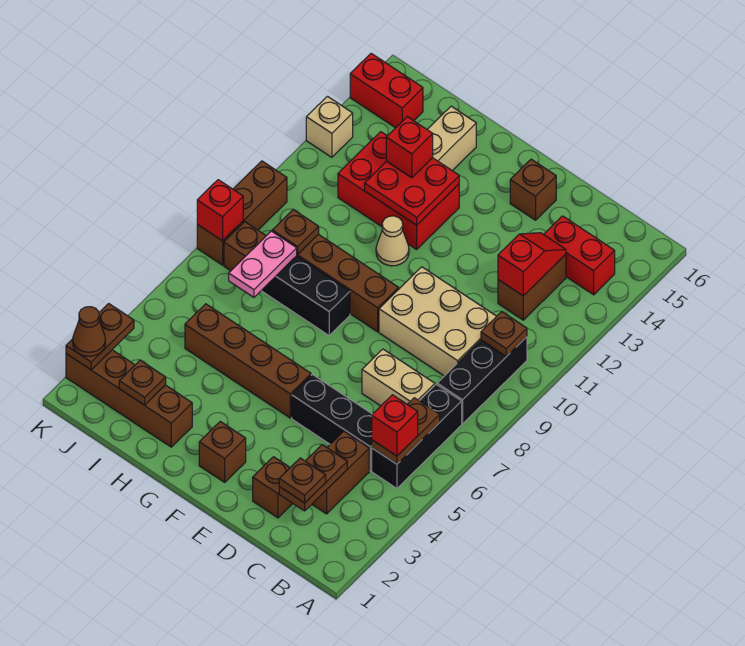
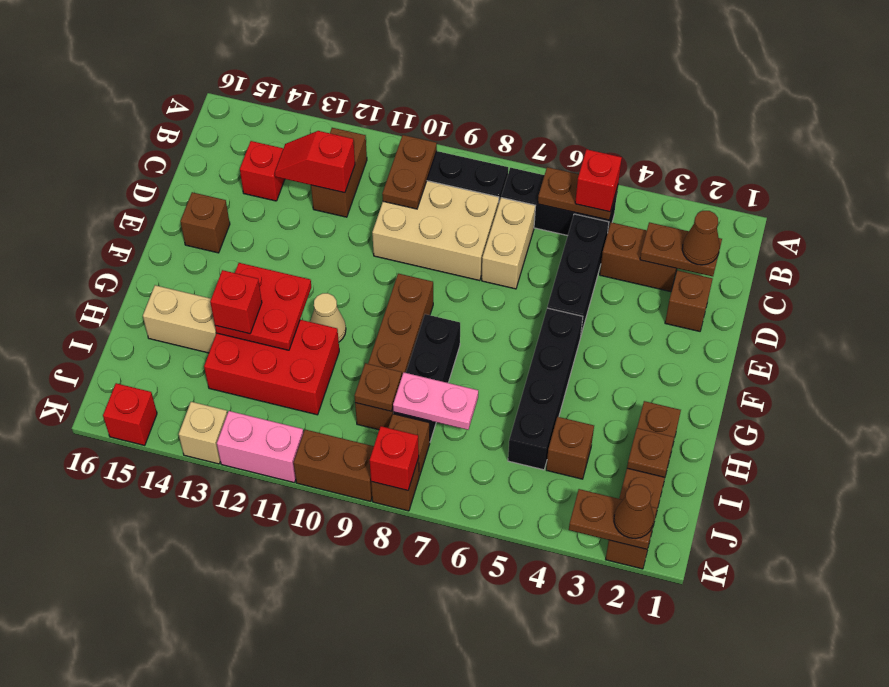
brown 1x1 plate [481,312,527,356] -> brown 1x2 plate [382,135,437,209]
red 1x2 brick [544,216,615,295] -> red 1x1 brick [240,141,285,201]
brown 1x1 plate [279,458,326,503] -> brown 1x1 cone [682,211,720,265]
tan 2x3 brick [379,267,497,376] -> tan 2x3 brick turned to [372,181,499,281]
brown 1x2 brick [498,254,566,320] -> brown 1x2 brick turned to [311,128,367,217]
brown 1x1 brick [199,421,246,482] -> brown 1x1 brick moved to [546,417,594,479]
brown 1x4 brick [185,304,311,418] -> black 1x4 brick [508,308,583,470]
red 2x3 brick [338,132,459,249] -> red 2x3 brick turned to [204,320,339,415]
red 1x2 brick [350,53,423,128] -> red 1x1 brick [103,383,157,445]
none -> pink 1x2 brick [217,411,303,483]

